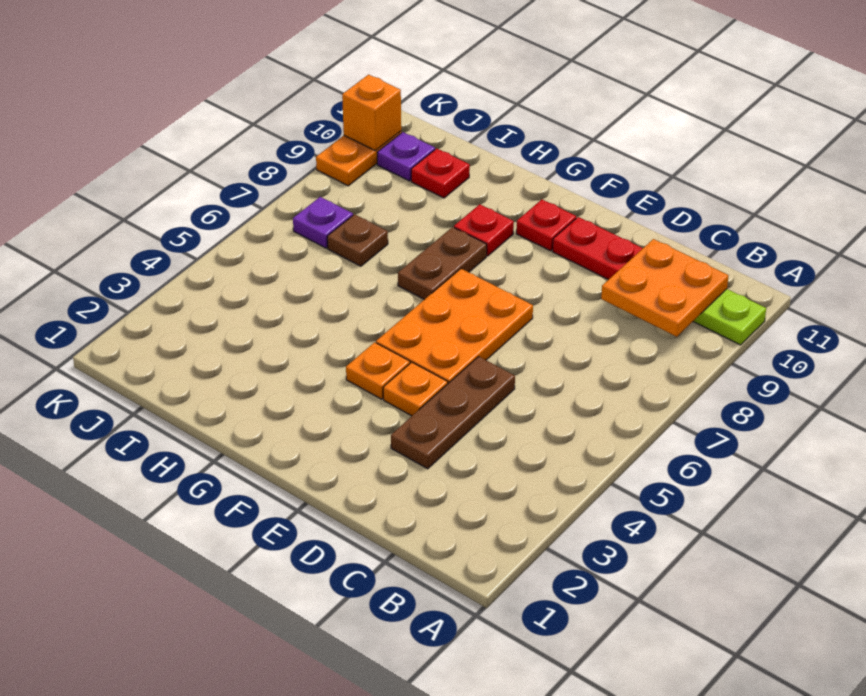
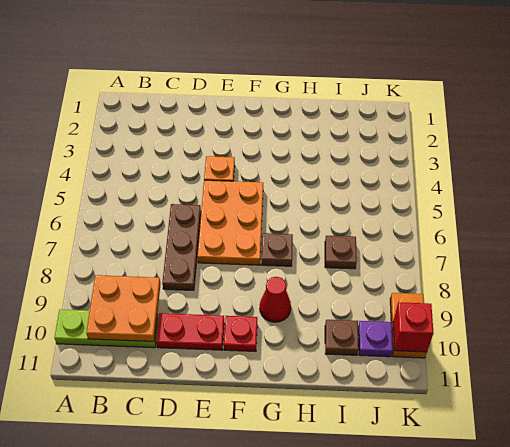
brown 1x3 plate [391,357,515,469] -> brown 1x3 plate moved to [162,204,201,291]
orange 1x1 plate [346,342,410,399] -> none
brown 1x2 plate [398,227,487,300] -> brown 1x1 plate [261,233,293,266]
red 1x1 plate [454,204,514,256] -> red 1x1 cone [260,277,291,322]
red 1x1 plate [411,149,470,198] -> brown 1x1 plate [325,320,359,355]
purple 1x1 plate [293,197,353,248] -> none
orange 1x1 brick [342,75,401,151] -> red 1x1 brick [393,302,433,352]

